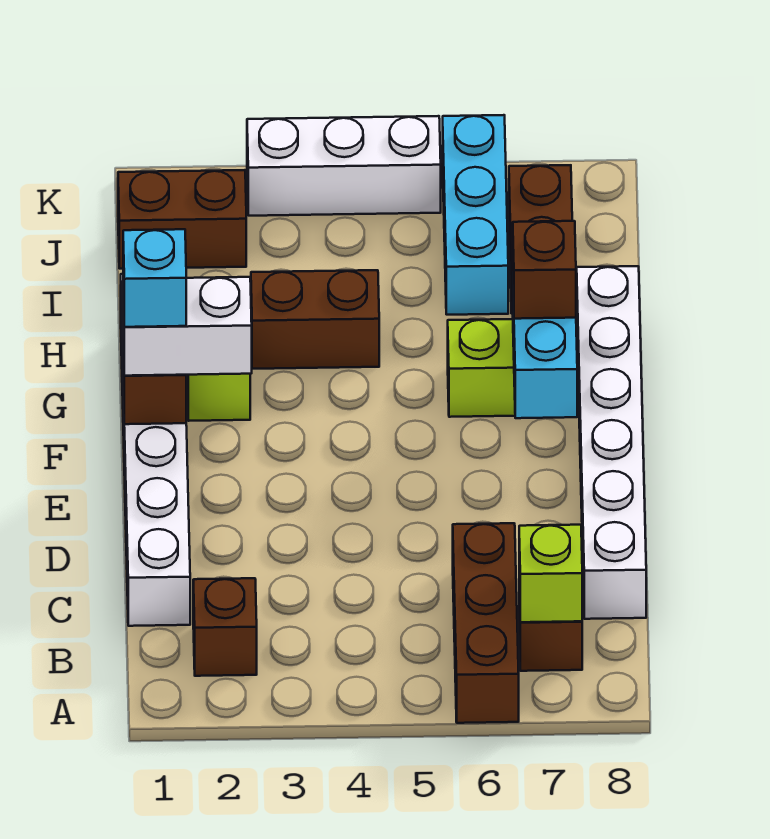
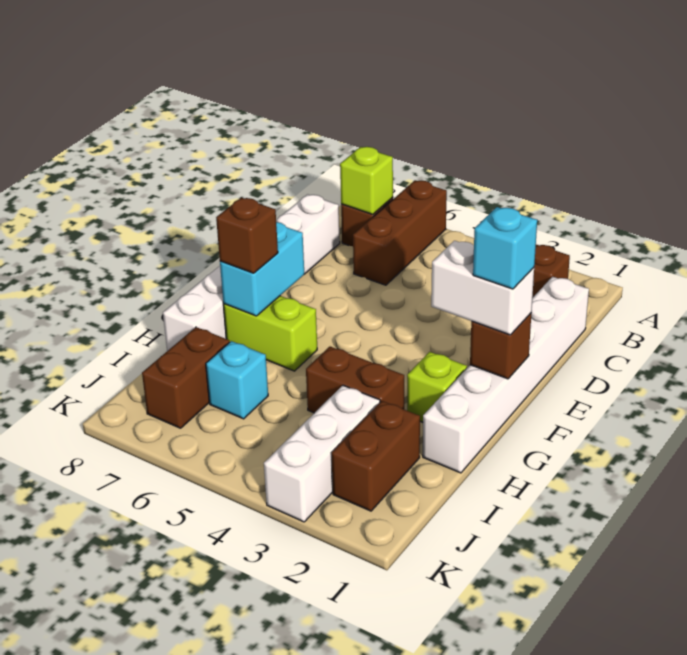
cyan 1x3 brick [443,115,508,315] -> cyan 1x1 brick [206,341,268,419]
brown 1x2 brick [118,170,246,269] -> brown 1x2 brick turned to [332,401,420,511]
white 1x3 brick [247,116,441,216] -> white 1x3 brick turned to [264,385,380,522]

